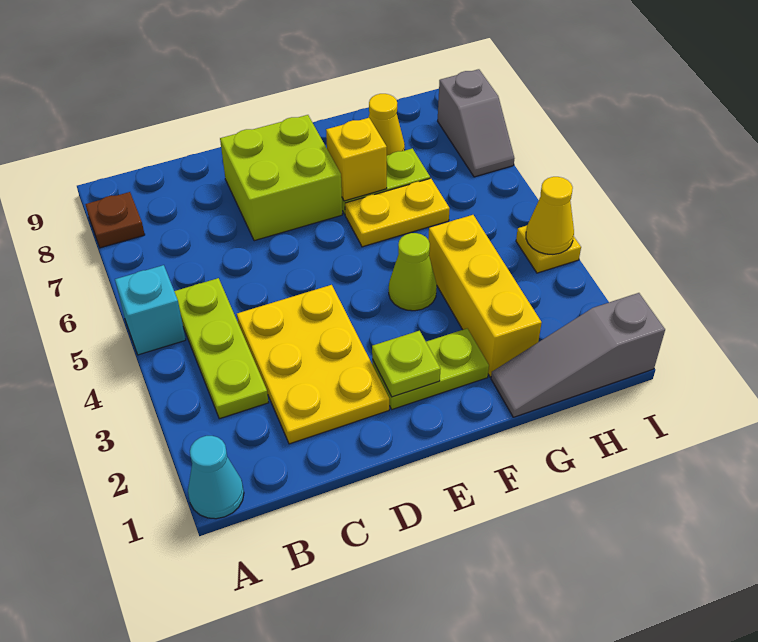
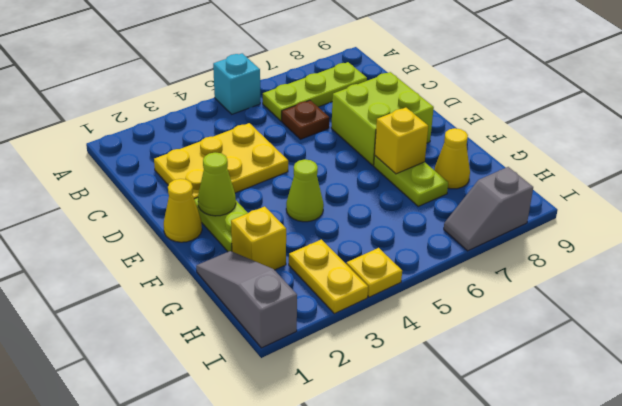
cyan 1x1 cone [188,436,244,519] -> none
brown 1x1 plate [85,192,145,248] -> brown 1x1 plate moved to [282,100,329,139]
lime 1x3 plate [174,278,269,419] -> lime 1x3 plate moved to [263,62,367,121]
lime 1x1 plate [372,331,440,397] -> lime 1x1 cone [198,152,236,216]
yellow 1x2 plate [345,178,450,247] -> yellow 1x2 plate moved to [289,239,368,314]
yellow 1x3 brick [428,215,542,377] -> yellow 1x1 brick [231,206,286,270]
yellow 1x1 cone [526,177,574,254] -> yellow 1x1 cone moved to [164,179,202,242]

